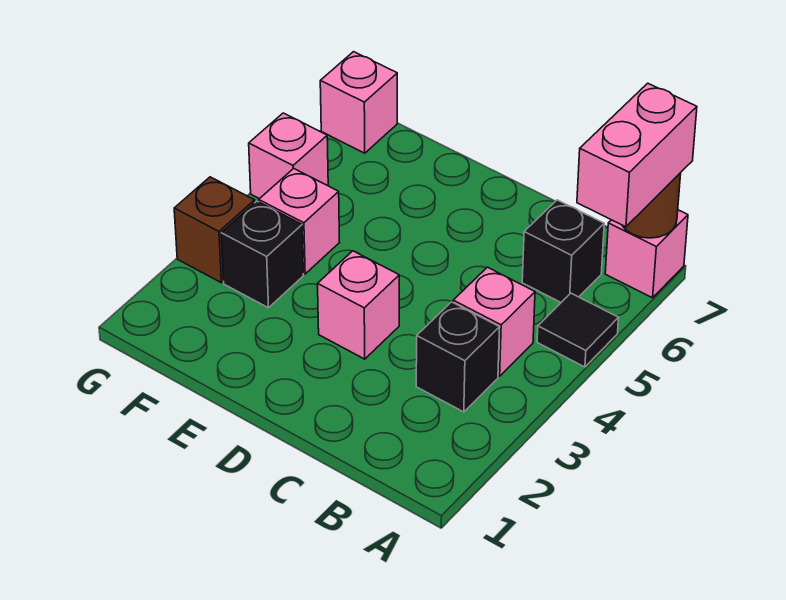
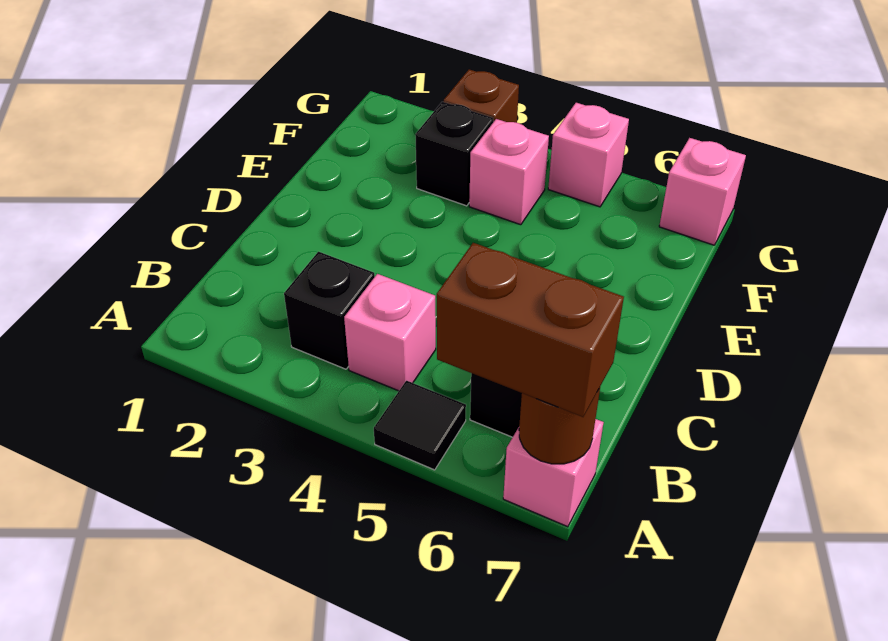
pink 1x2 brick [577,83,697,227] -> brown 1x2 brick [437,243,624,417]
pink 1x1 brick [318,251,399,359] -> none

